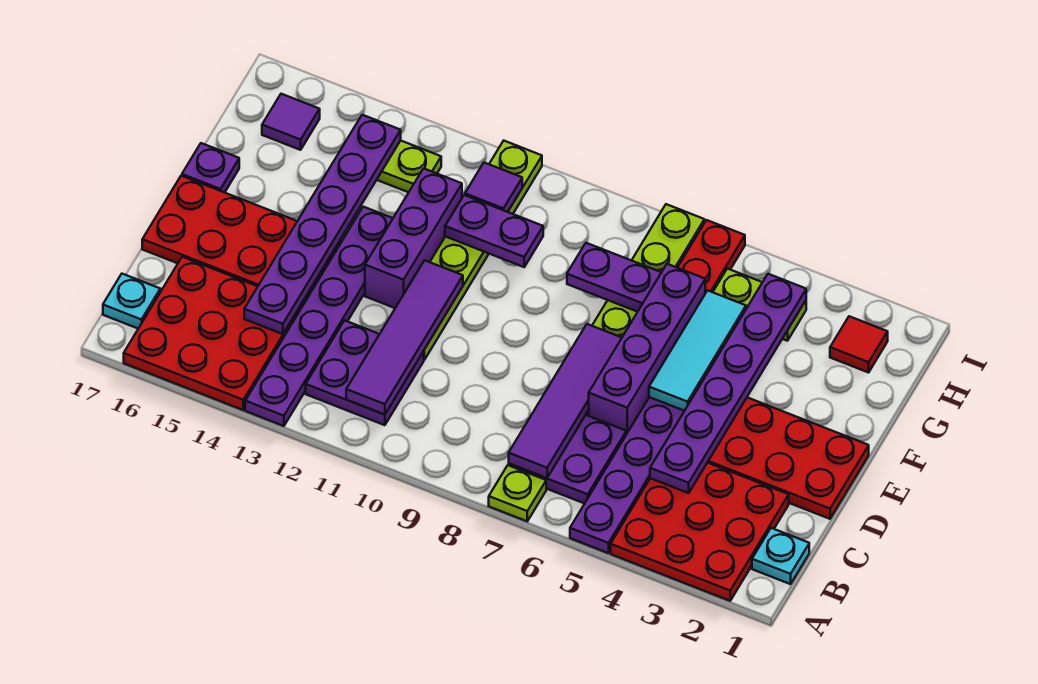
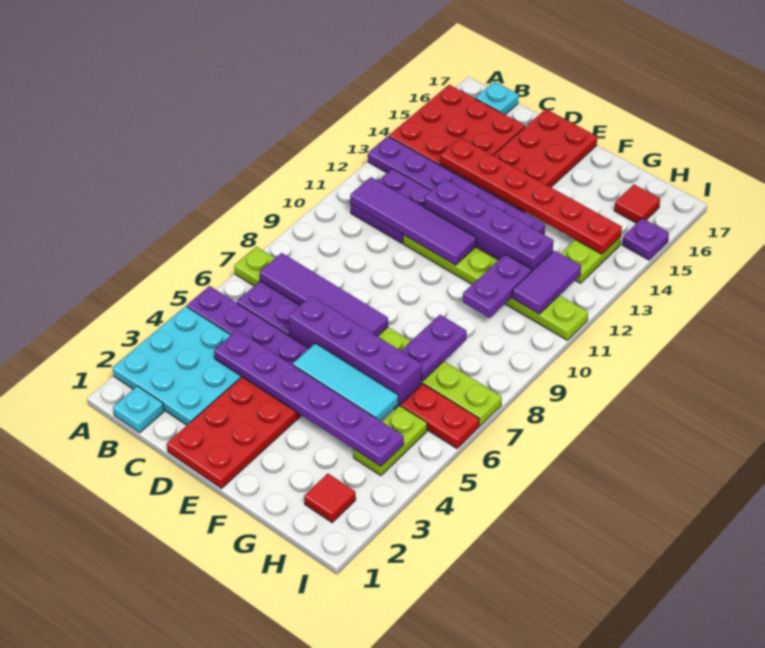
red 3x3 plate [611,463,789,601] -> cyan 3x3 plate [113,306,242,425]
purple 1x6 plate [244,115,401,334] -> red 1x6 plate [440,138,622,254]
purple 1x3 brick [365,168,462,308] -> purple 1x4 brick [425,179,554,271]
purple 1x1 plate [182,143,239,193] -> purple 1x1 plate moved to [622,218,669,260]
purple 1x1 tile [465,163,522,212] -> purple 1x2 tile [513,251,581,314]
purple 1x1 tile [262,94,320,150] -> red 1x1 tile [614,185,660,223]

